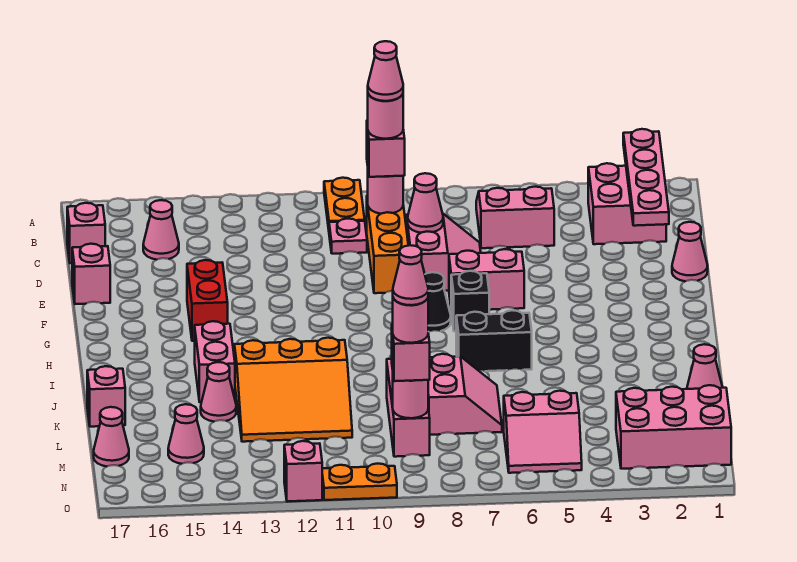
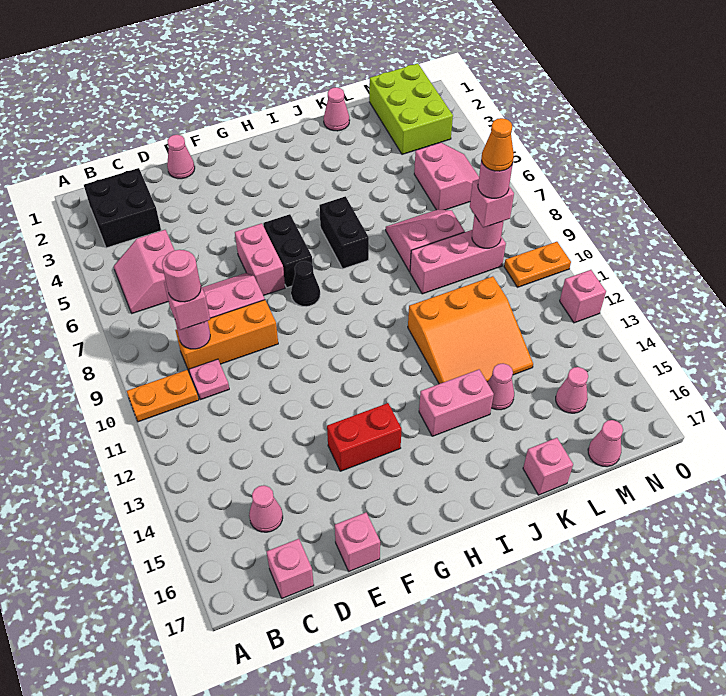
pink 1x4 plate [623,129,669,226] -> none
pink 2x2 brick [588,163,666,244] -> black 2x2 brick [84,168,161,248]
pink 1x1 cone [368,41,403,101] -> none
pink 1x1 cone [408,173,443,233] -> none
black 1x1 brick [451,271,489,331] -> black 1x2 brick [263,214,312,288]
orange 3x3 slope [234,338,352,442] -> orange 3x3 slope turned to [408,276,533,384]
pink 2x3 brick [616,385,731,469] -> lime 2x3 brick [369,63,453,154]
pink 1x1 cone [393,245,428,305] -> orange 1x1 cone [482,118,514,171]
orange 1x2 plate [322,464,397,500] -> orange 1x2 plate turned to [504,242,571,287]

